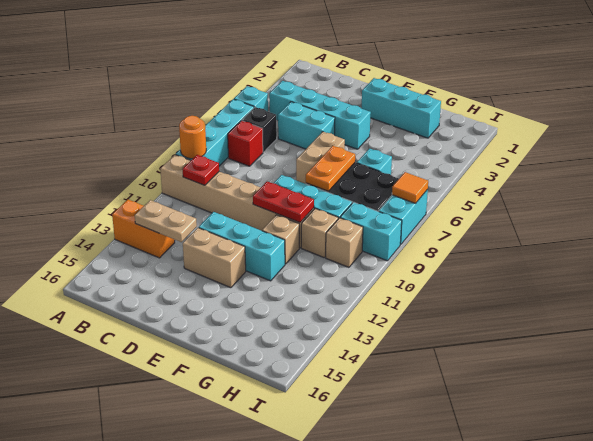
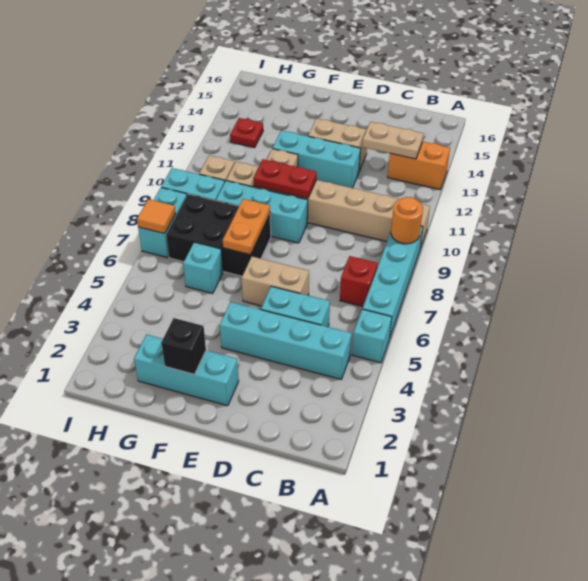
black 1x1 brick [242,107,277,152] -> black 1x1 brick moved to [161,318,206,374]
red 1x1 plate [183,155,219,185] -> red 1x1 plate moved to [230,118,263,148]
tan 1x2 brick [296,132,345,184] -> tan 1x2 brick turned to [242,257,309,306]

